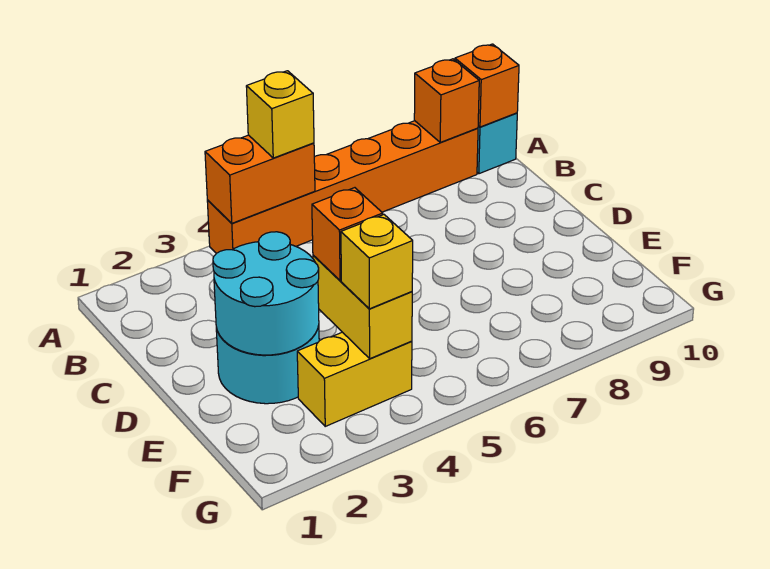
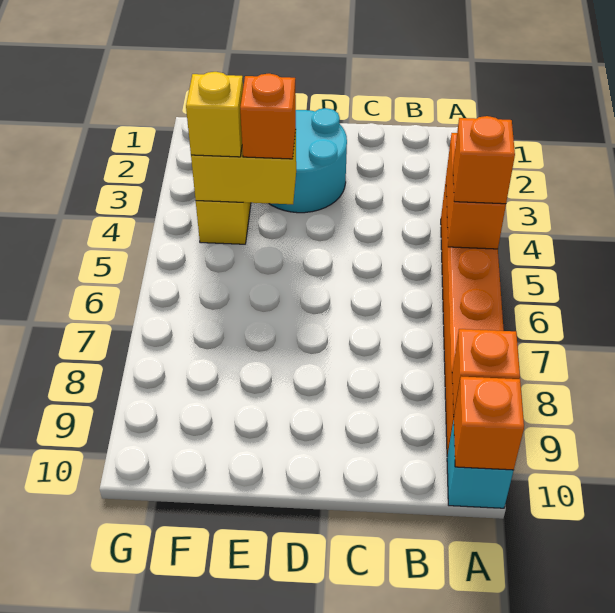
yellow 1x1 brick [246,71,314,158] -> orange 1x1 brick [453,116,515,204]
cyan 2x2 round brick [213,232,319,355] -> none

